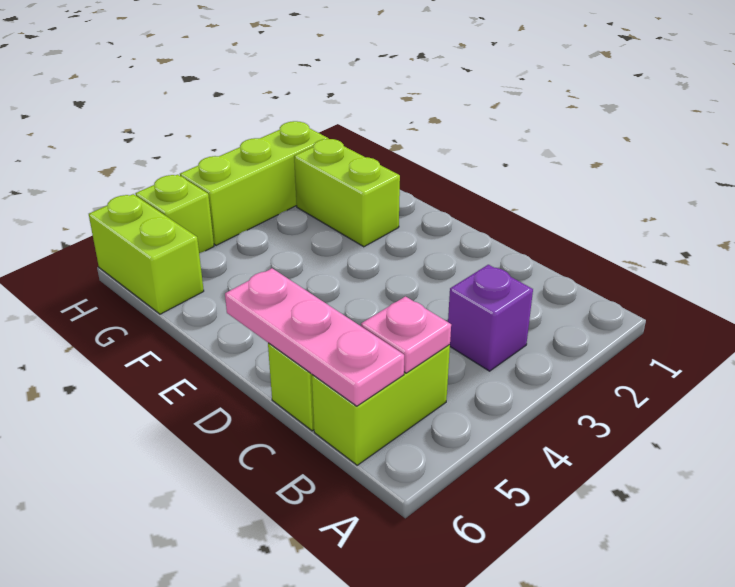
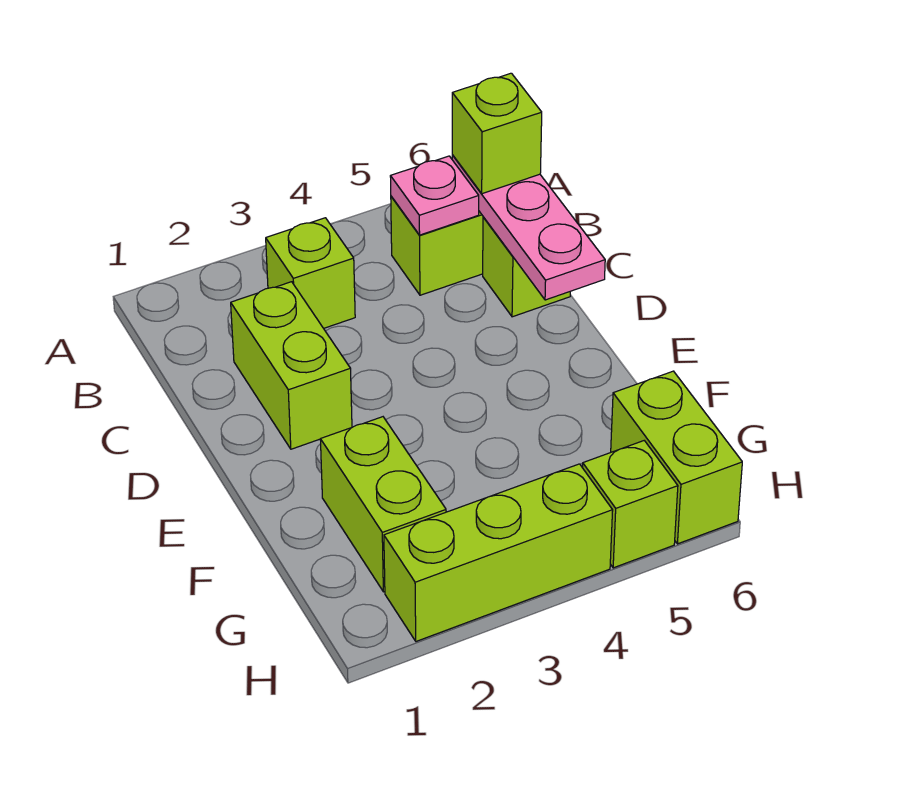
purple 1x1 brick [448,265,533,371] -> lime 1x1 brick [266,218,355,328]
none -> lime 1x1 brick [452,73,542,194]
none -> lime 1x2 brick [231,282,352,449]

